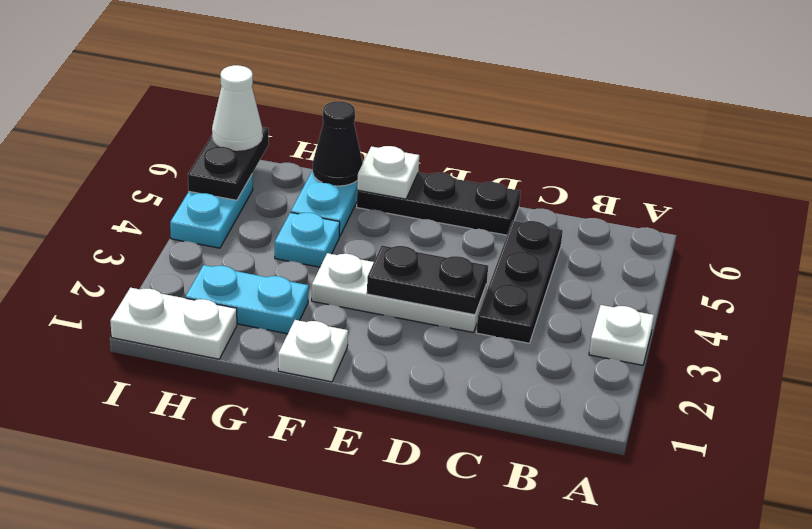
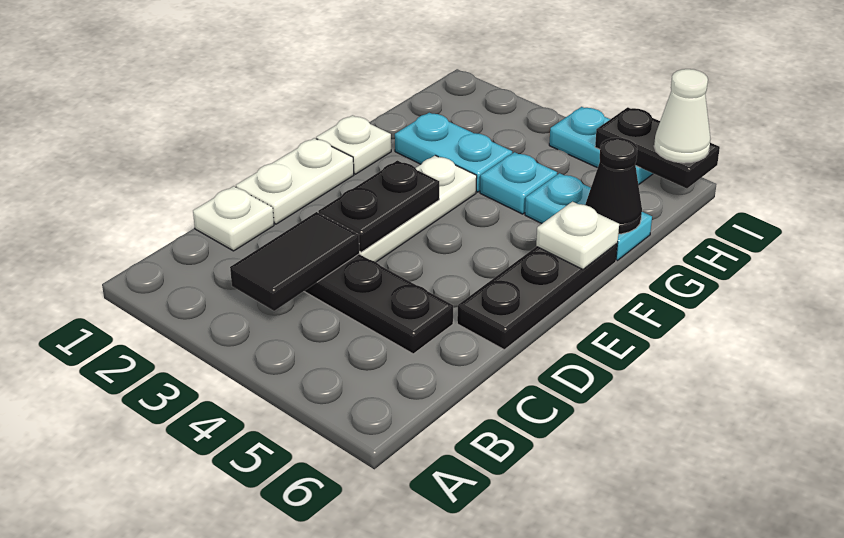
white 1x1 plate [589,305,654,365] -> white 1x1 plate moved to [193,186,274,251]
none -> black 1x2 tile [230,212,359,311]
cyan 1x2 plate [185,265,309,334] -> cyan 1x2 plate turned to [395,113,512,192]
white 1x2 plate [110,288,237,359] -> white 1x2 plate moved to [236,138,354,224]

